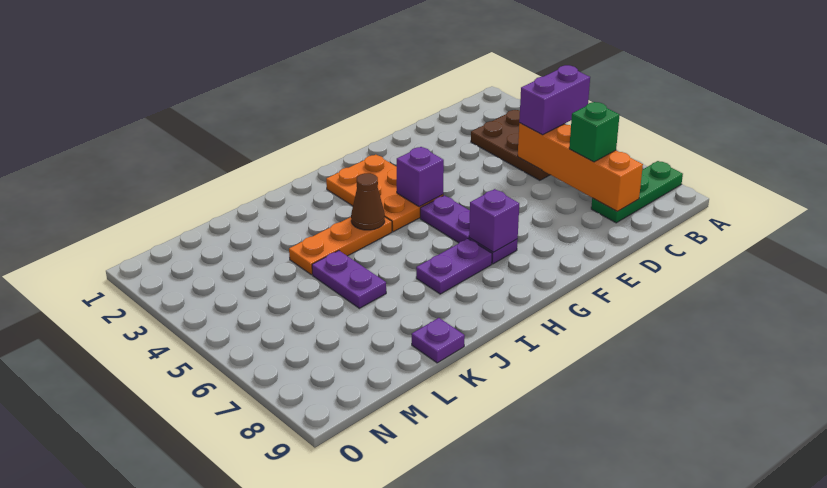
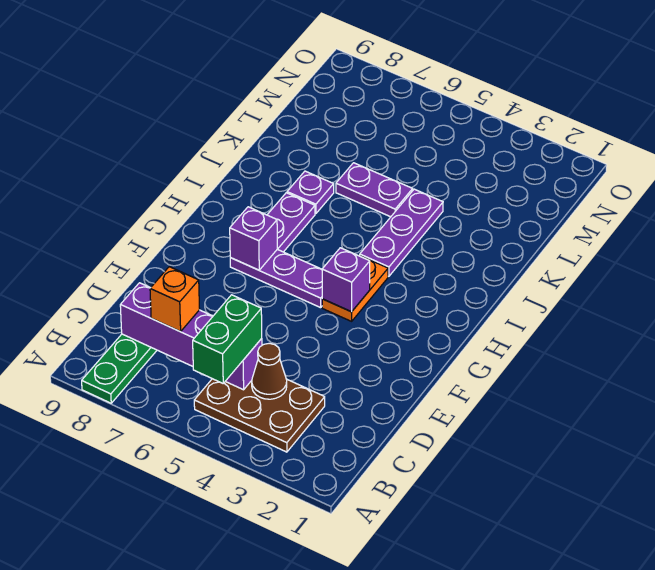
purple 1x2 brick [519,65,590,135] -> green 1x2 brick [193,295,262,383]
orange 1x4 brick [518,123,643,211] -> purple 1x4 brick [120,283,262,390]
green 1x1 brick [569,102,620,162] -> orange 1x1 brick [150,267,200,332]
orange 2x3 plate [326,155,443,232] -> orange 1x2 plate [322,255,388,321]
orange 1x3 plate [289,217,392,275] -> purple 1x3 plate [360,189,443,276]
brown 1x1 cone [351,173,385,230] -> brown 1x1 cone moved to [252,343,287,399]
purple 1x1 plate [412,318,465,363] -> purple 1x1 plate moved to [287,171,334,214]

